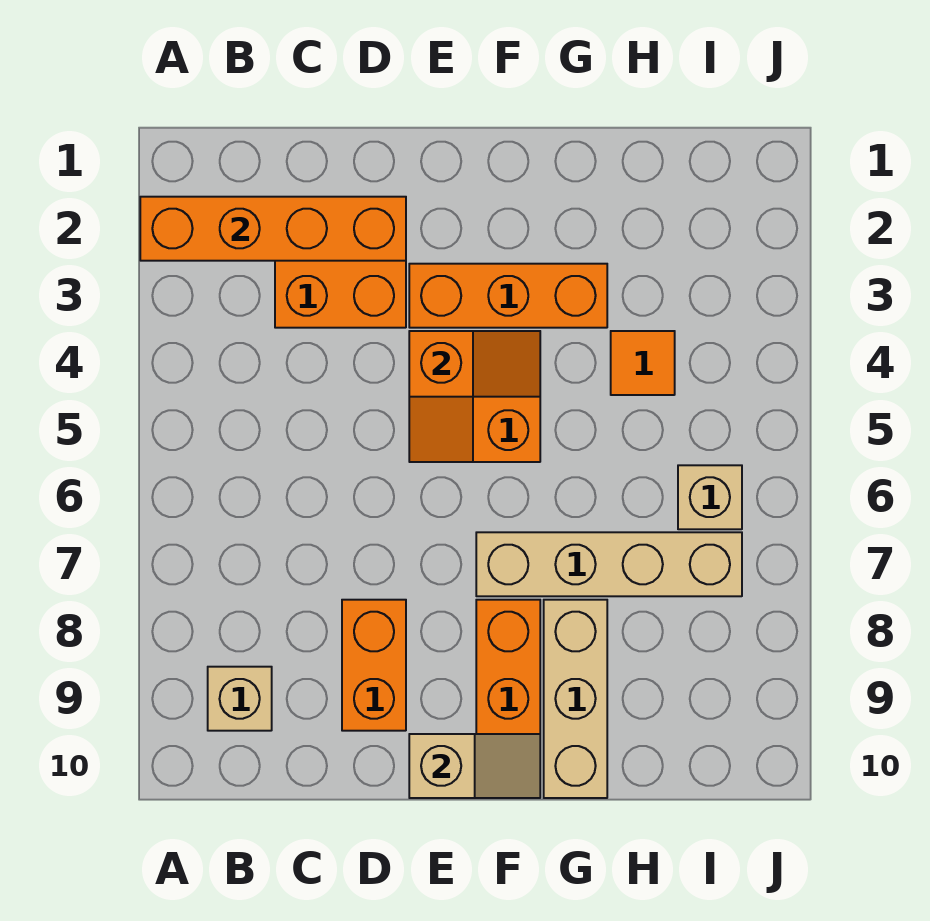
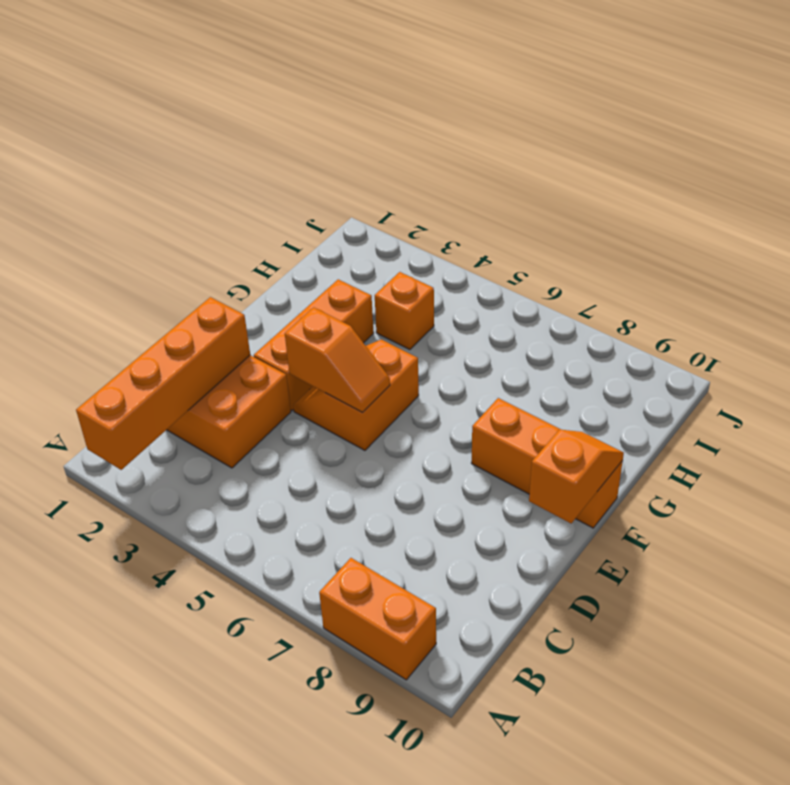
tan 1x1 brick [208,667,272,731] -> none
orange 1x2 brick [342,600,406,731] -> orange 1x2 brick moved to [319,558,436,680]
tan 1x2 slope [409,734,540,798] -> orange 1x2 slope [529,430,624,523]
tan 1x4 brick [476,532,742,596] -> none
tan 1x3 brick [544,600,607,798] -> none
orange 1x1 tile [611,331,675,395] -> orange 1x1 brick [375,272,434,350]
tan 1x1 brick [678,465,742,529] -> none

